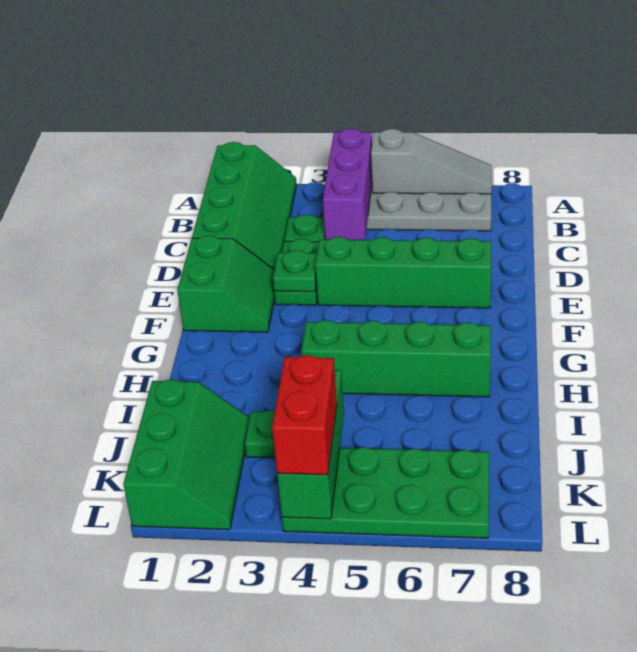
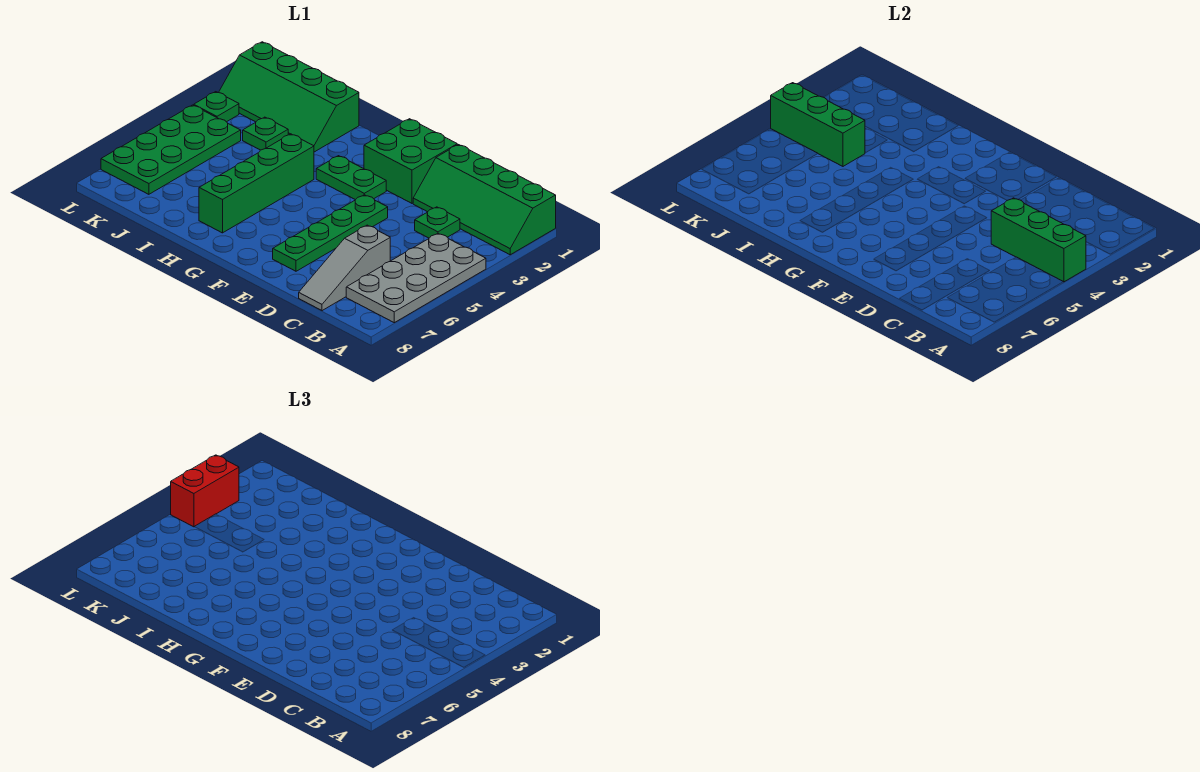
purple 1x3 brick [323,129,372,240] -> green 1x3 brick [991,198,1086,282]
grey 1x3 slope [371,129,492,194] -> grey 1x3 slope moved to [299,225,390,311]
green 1x2 plate [274,239,319,305] -> green 1x2 plate moved to [316,156,386,200]
green 2x2 slope [177,235,275,332] -> green 2x2 brick [364,119,457,203]
green 1x1 plate [273,250,317,292] -> green 1x1 plate moved to [194,92,239,122]
green 1x4 brick [315,237,491,308] -> green 1x4 plate [273,195,388,271]
green 2x3 slope [123,380,249,530] -> green 2x4 slope [219,42,359,152]
red 1x2 brick [272,355,337,475] -> red 1x2 brick turned to [171,455,239,527]

